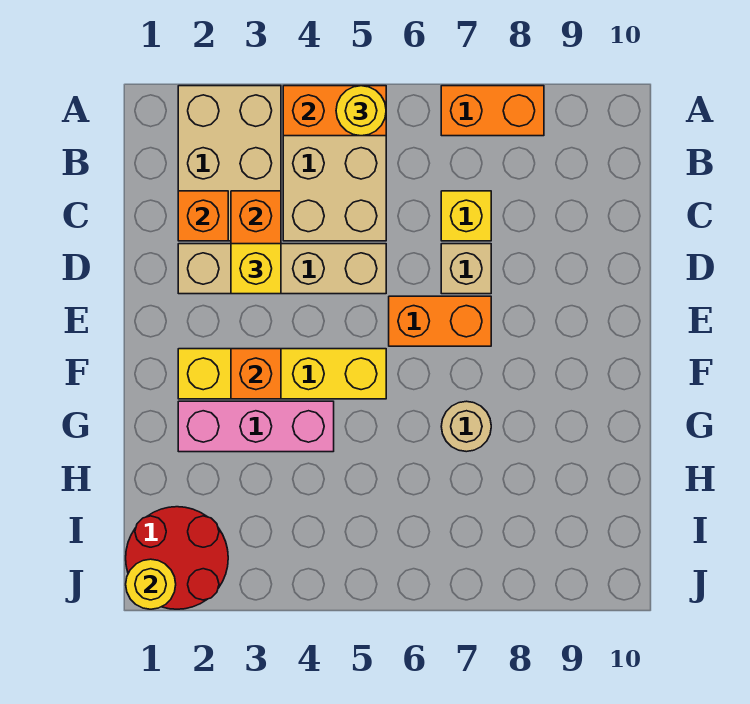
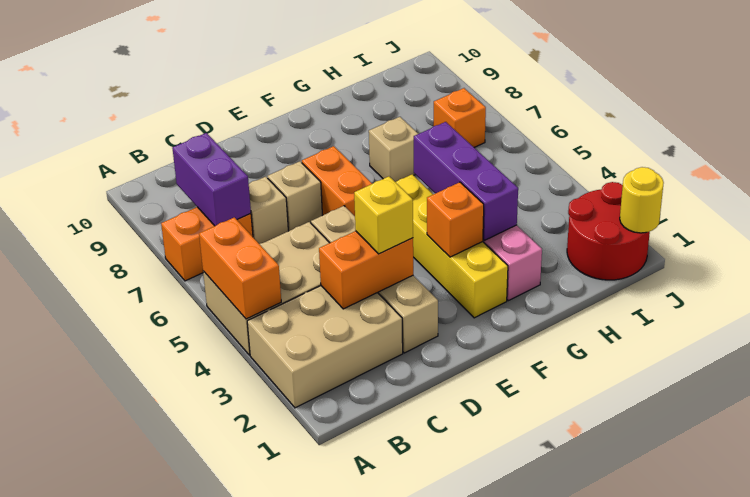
yellow 1x1 round brick [336,86,386,136] -> none
orange 1x2 brick [441,86,544,136] -> orange 1x2 brick turned to [161,207,253,281]
none -> purple 1x2 brick [172,133,251,226]
orange 1x1 brick [178,191,228,241] -> orange 1x1 brick moved to [434,88,486,147]
yellow 1x1 brick [441,191,491,241] -> tan 1x1 brick [249,177,288,244]
none -> purple 1x3 brick [414,122,518,240]
tan 1x1 round brick [441,401,491,452] -> tan 1x1 brick [369,117,418,182]

